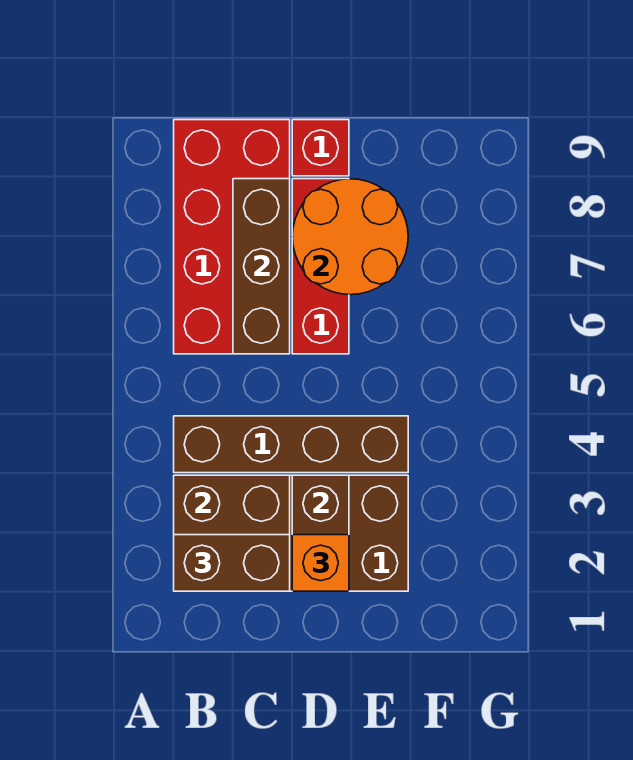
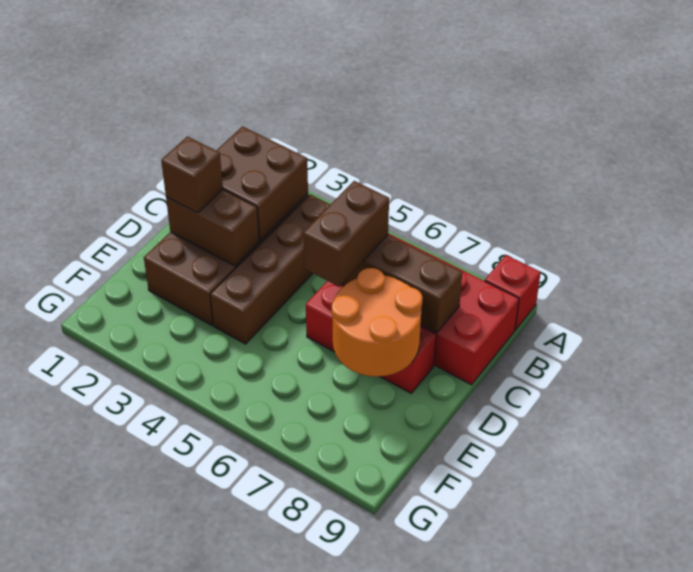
brown 1x2 brick [174,535,290,591] -> brown 1x2 brick moved to [303,181,389,287]
orange 1x1 brick [292,535,349,591] -> brown 1x1 brick [161,136,223,213]
red 1x1 brick [292,120,349,176] -> red 1x1 brick moved to [485,255,541,330]

